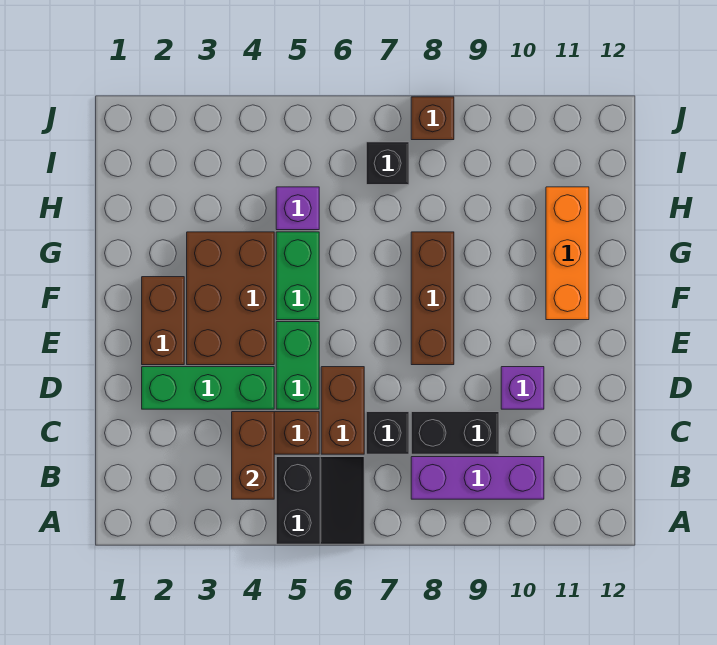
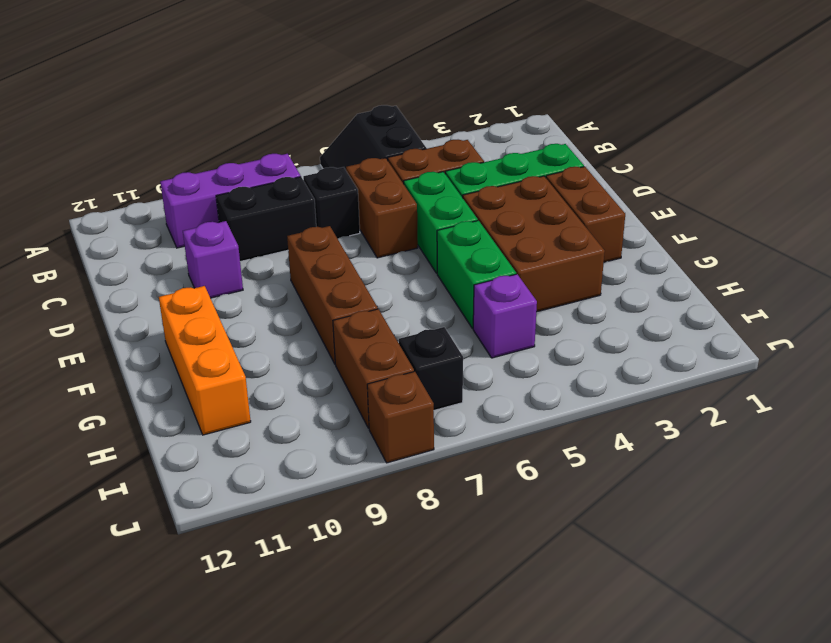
brown 1x2 brick [232,412,274,499] -> brown 1x2 brick moved to [333,309,414,428]

